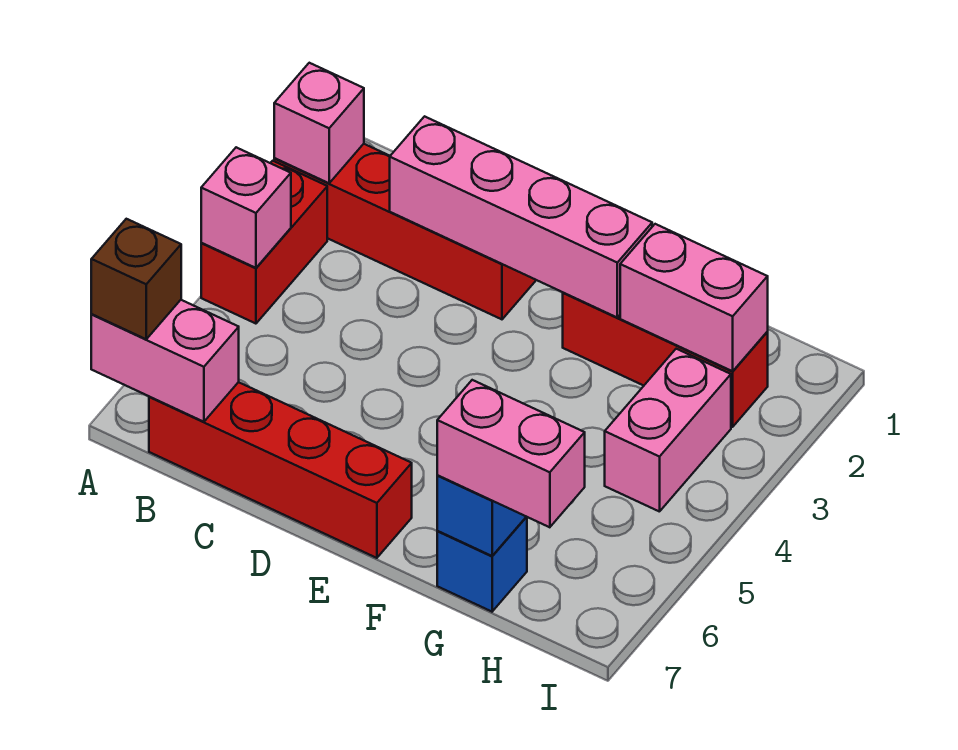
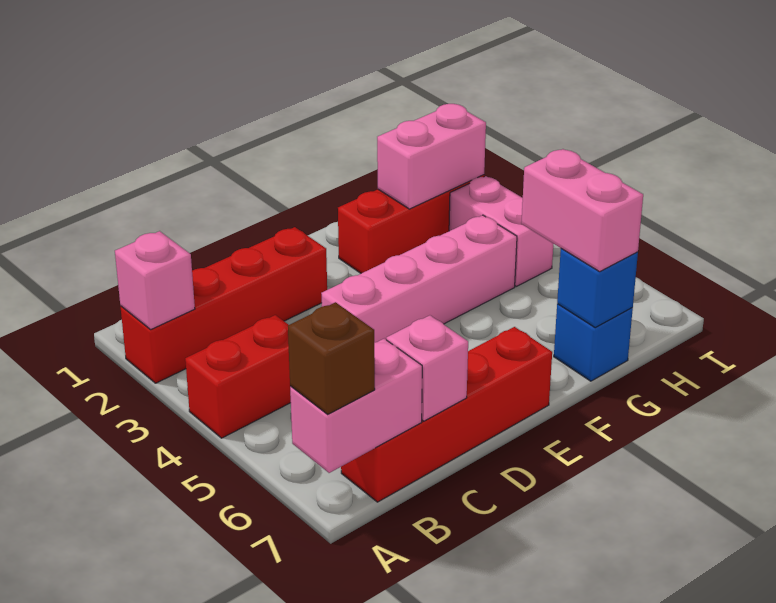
red 1x2 brick [201,161,327,324] -> red 1x2 brick turned to [185,315,291,438]
pink 1x1 brick [201,147,291,268] -> pink 1x1 brick moved to [386,315,468,421]
pink 1x4 brick [390,116,652,317] -> pink 1x4 brick moved to [321,215,517,343]
pink 1x2 brick [437,380,585,527] -> pink 1x2 brick turned to [521,149,643,272]

